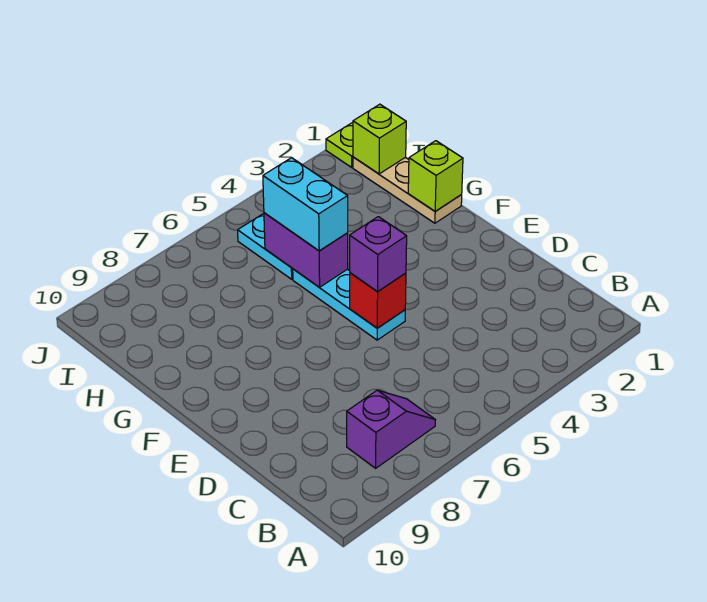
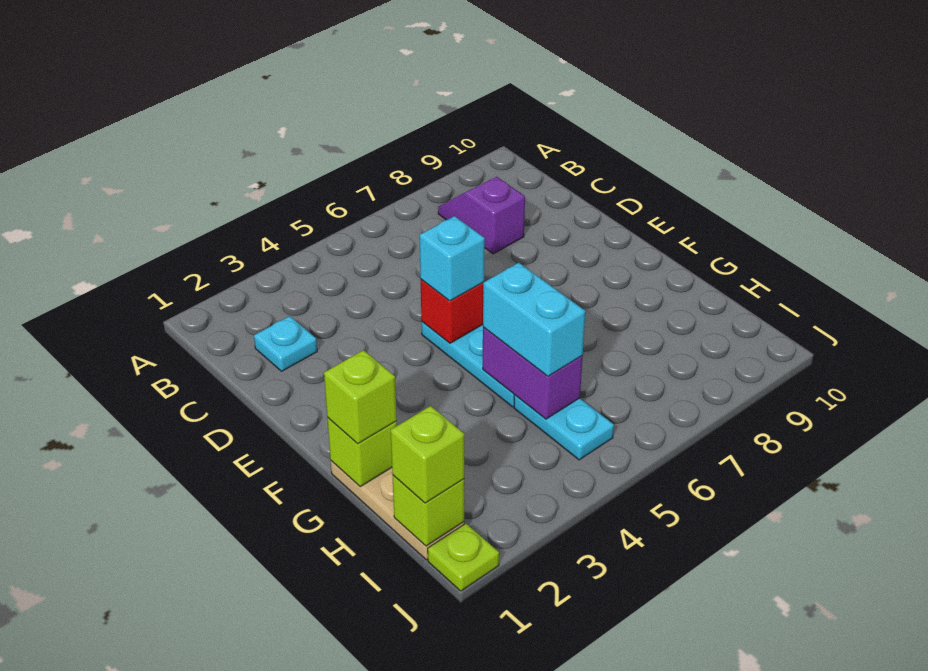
purple 1x2 slope [347,390,435,468] -> purple 1x2 slope turned to [438,177,525,254]
none -> cyan 1x1 plate [254,316,317,371]
purple 1x1 brick [350,217,407,291] -> cyan 1x1 brick [420,216,485,301]
none -> lime 1x1 brick [324,350,397,444]
none -> lime 1x1 brick [391,406,464,503]

